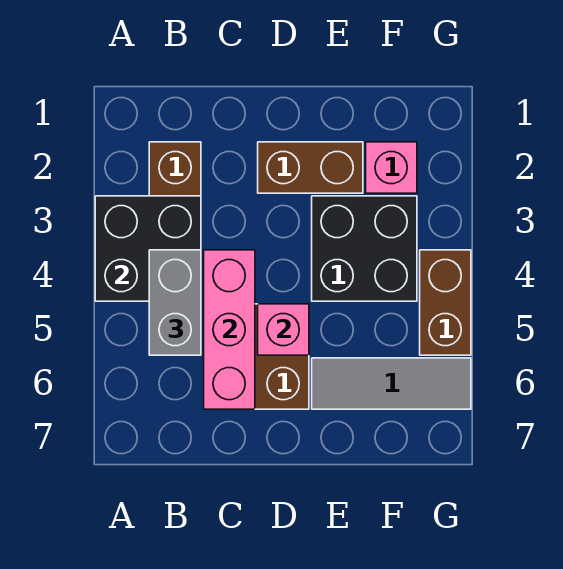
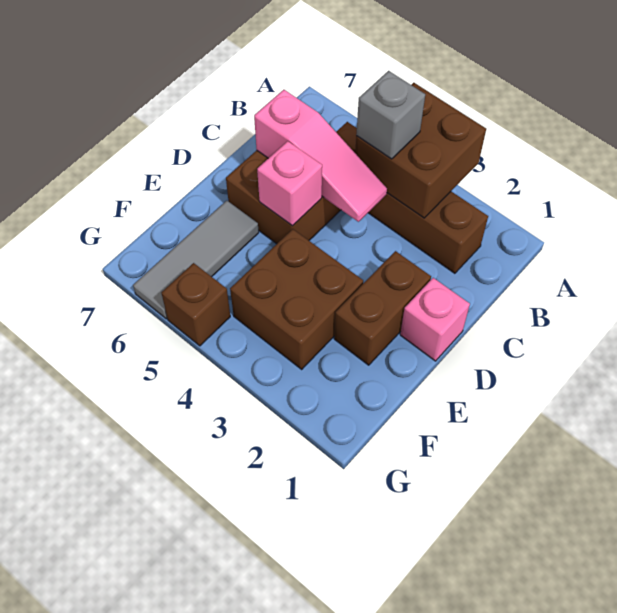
black 2x2 brick [95,196,201,301] -> brown 2x2 brick [355,83,486,218]
grey 1x2 brick [149,250,201,355] -> grey 1x1 brick [356,71,425,159]
pink 1x3 brick [204,250,255,409] -> pink 1x3 slope [254,90,387,222]
black 2x2 brick [312,196,417,301] -> brown 2x2 brick [230,229,363,369]
pink 1x1 brick [366,142,417,193] -> pink 1x1 brick moved to [400,278,470,361]
brown 1x2 brick [420,250,471,355] -> brown 1x1 brick [161,263,230,346]

